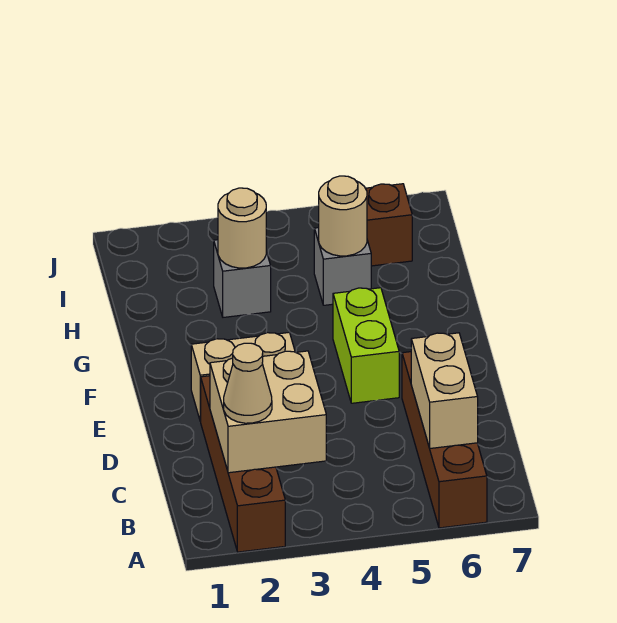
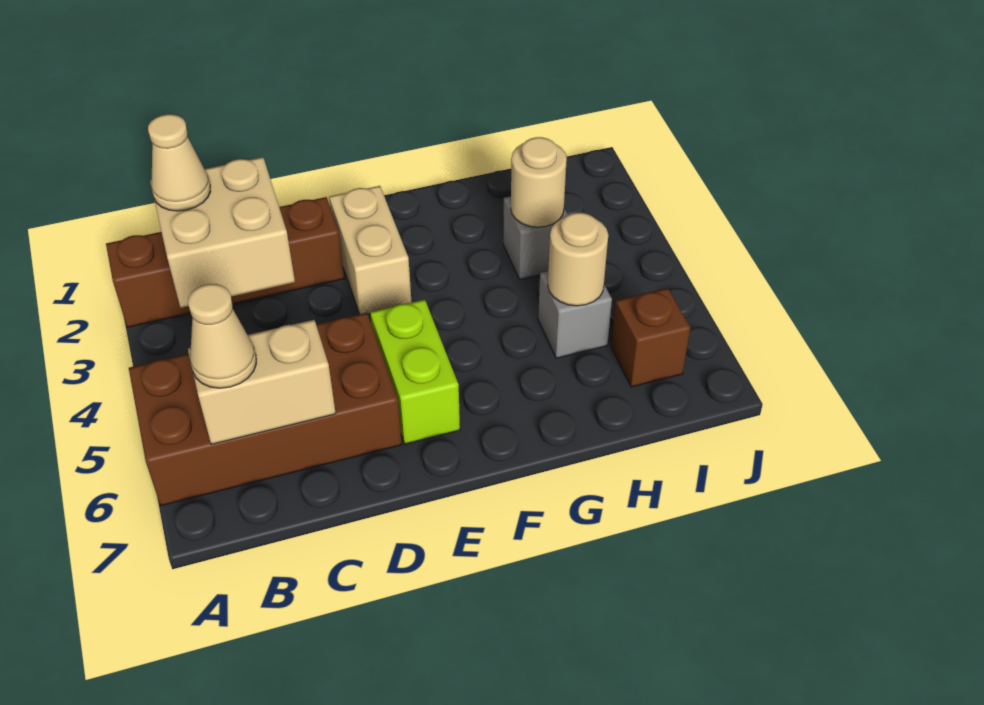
brown 1x4 brick [402,352,487,528] -> brown 2x4 brick [129,313,402,506]
none -> tan 1x1 cone [188,284,256,388]
lime 1x2 brick [333,288,399,403] -> lime 1x2 brick turned to [370,300,460,444]

